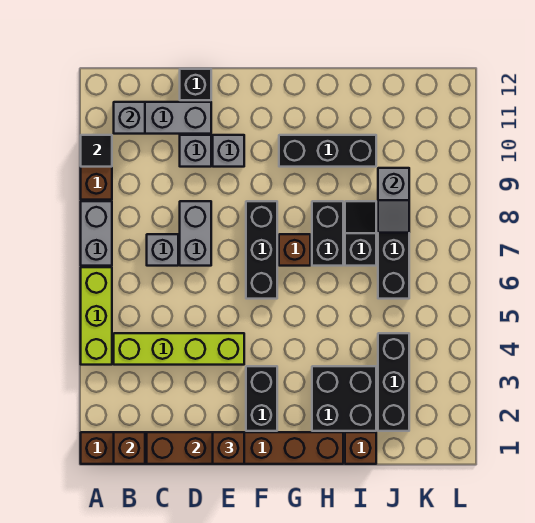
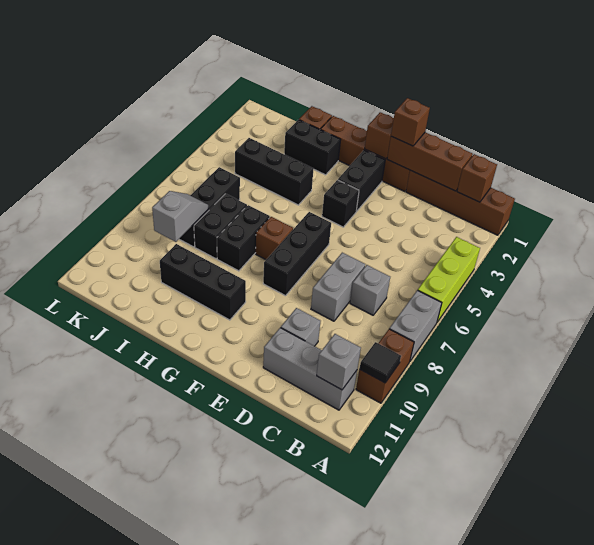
lime 1x4 brick [114,333,244,365] -> none
black 1x1 brick [180,69,211,100] -> black 1x1 brick moved to [322,180,359,227]
grey 1x1 brick [213,135,244,167] -> none
none -> brown 1x1 brick [365,112,394,159]
black 2x2 brick [312,366,376,431] -> black 1x2 brick [284,120,341,175]
black 1x2 slope [345,201,376,266] -> black 1x2 brick [194,194,247,259]
black 1x3 brick [378,333,409,431] -> black 1x3 brick turned to [235,138,313,205]

